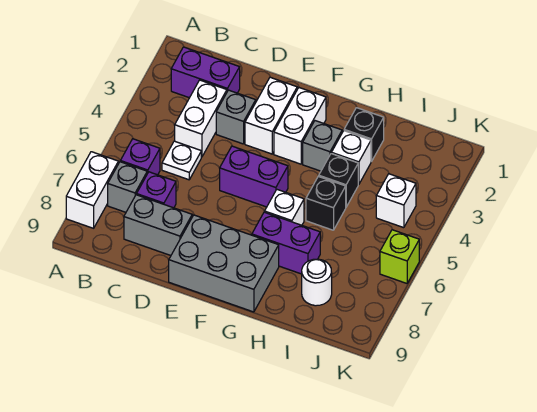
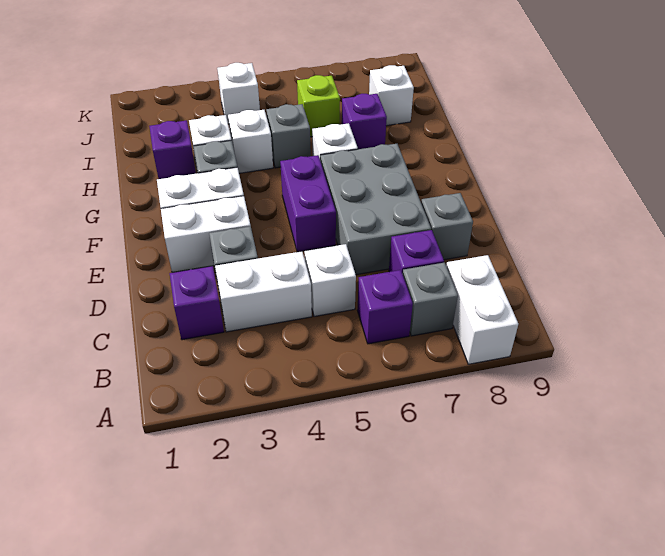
white 1x2 brick [66,152,118,228] -> white 1x2 brick turned to [446,255,518,364]
purple 1x2 brick [171,47,240,98] -> purple 1x1 brick [170,266,224,340]
white 1x1 plate [162,141,201,180] -> white 1x1 brick [304,244,356,316]
grey 1x2 brick [124,195,192,256] -> grey 1x1 brick [421,193,473,260]
grey 2x3 brick [169,215,279,312] -> grey 2x3 brick moved to [320,144,431,275]
purple 1x2 brick [252,212,320,274] -> purple 1x1 brick [342,94,387,149]
black 1x1 brick [344,108,384,162] -> purple 1x1 brick [149,120,196,179]
black 1x1 brick [319,154,358,207] -> white 1x1 brick [228,110,273,173]
black 1x1 brick [306,176,346,230] -> grey 1x1 brick [266,104,311,168]
white 1x1 round brick [302,259,332,306] -> white 1x1 brick [369,65,414,126]
lime 1x1 brick [380,230,419,283] -> lime 1x1 brick moved to [297,75,340,137]

